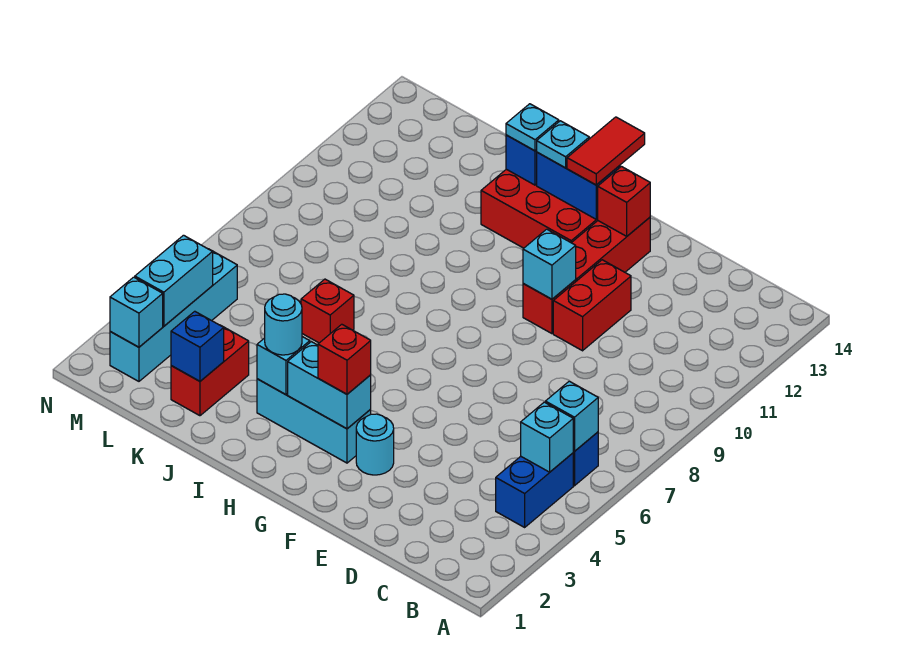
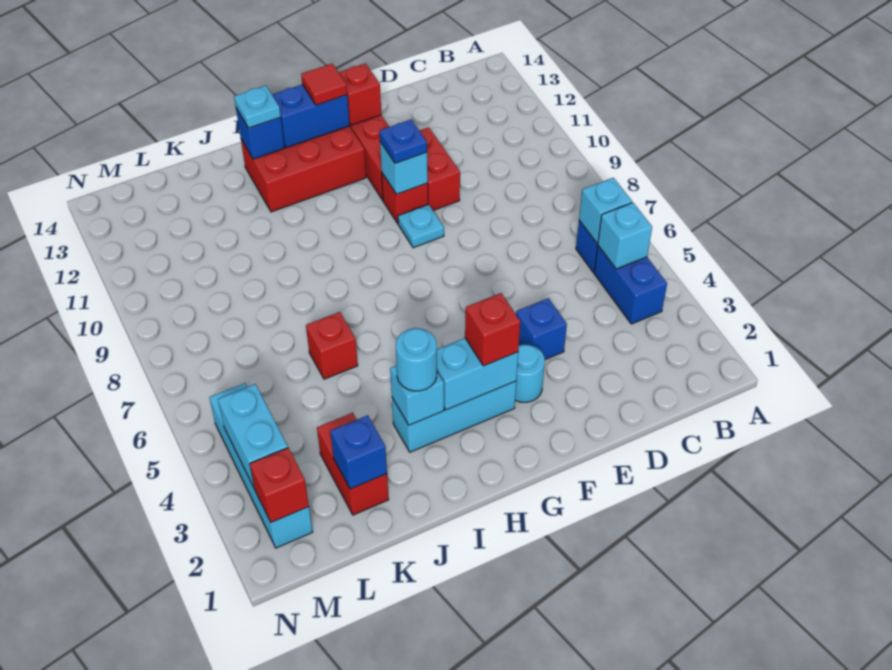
none -> blue 1x1 brick [516,298,567,360]
none -> blue 1x1 plate [380,120,427,163]
red 1x2 tile [567,117,645,185] -> red 1x1 tile [301,63,347,105]
cyan 1x1 plate [537,121,589,168] -> cyan 1x1 plate moved to [398,204,444,248]
cyan 1x1 brick [110,277,163,347] -> red 1x1 brick [250,448,309,522]

